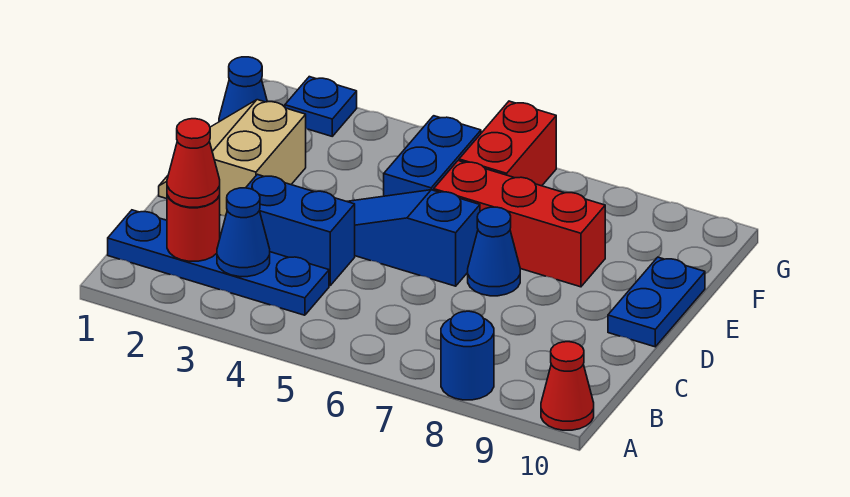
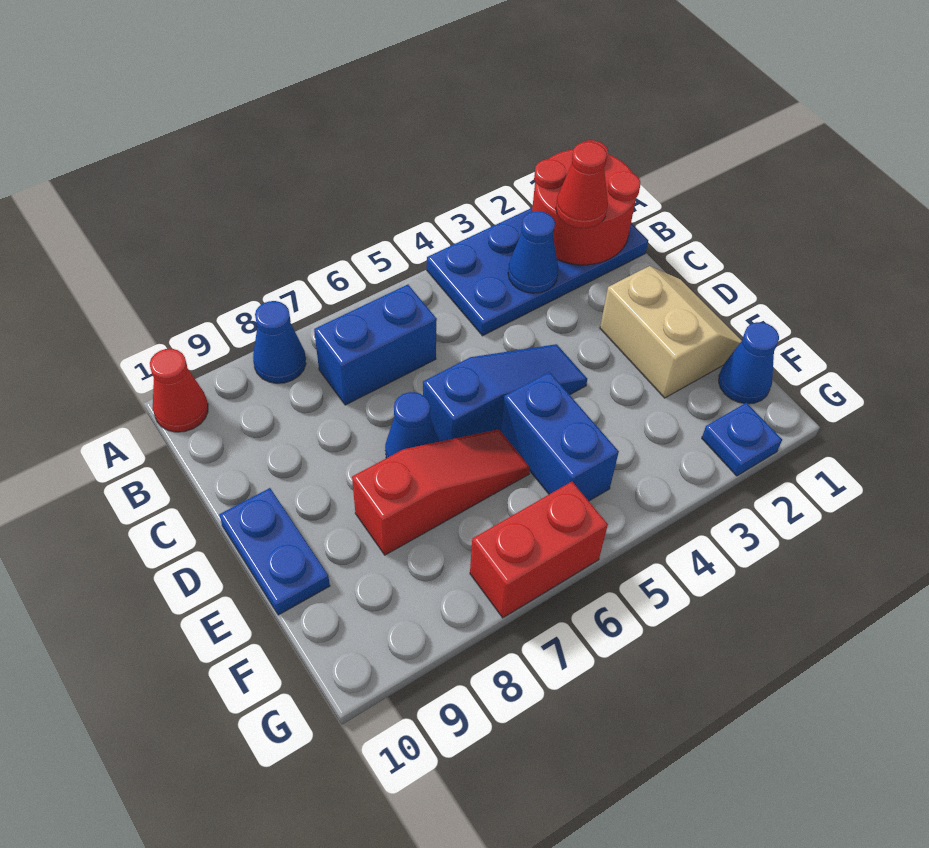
blue 1x1 round brick [441,311,494,400] -> blue 1x1 cone [253,301,306,383]
blue 1x4 plate [108,210,329,315] -> blue 2x4 plate [427,208,648,336]
red 1x1 round brick [167,195,220,261] -> red 2x2 round brick [532,140,640,265]
blue 1x2 brick [246,174,355,285] -> blue 1x2 brick moved to [314,285,437,405]
red 1x3 brick [434,161,605,287] -> red 1x3 slope [352,429,530,555]
red 1x2 brick [459,101,556,186] -> red 1x2 brick turned to [470,482,608,618]

